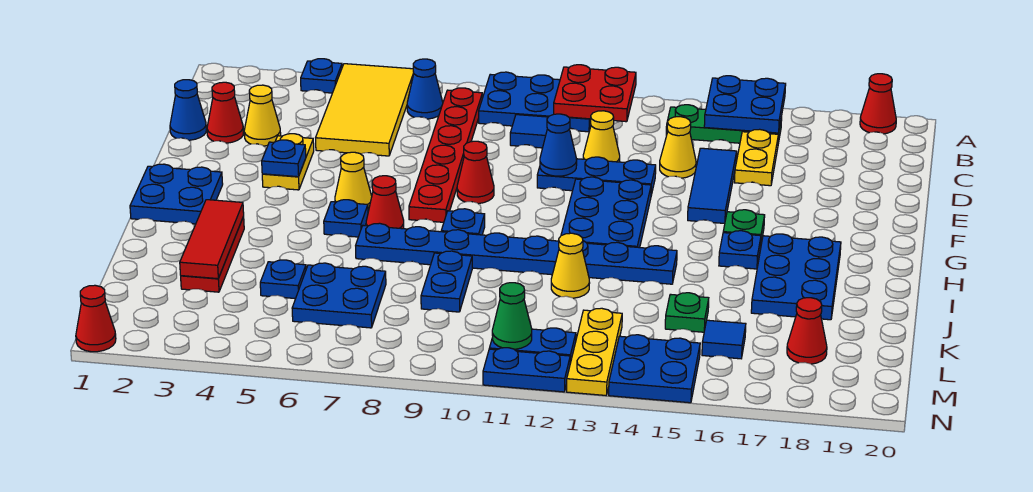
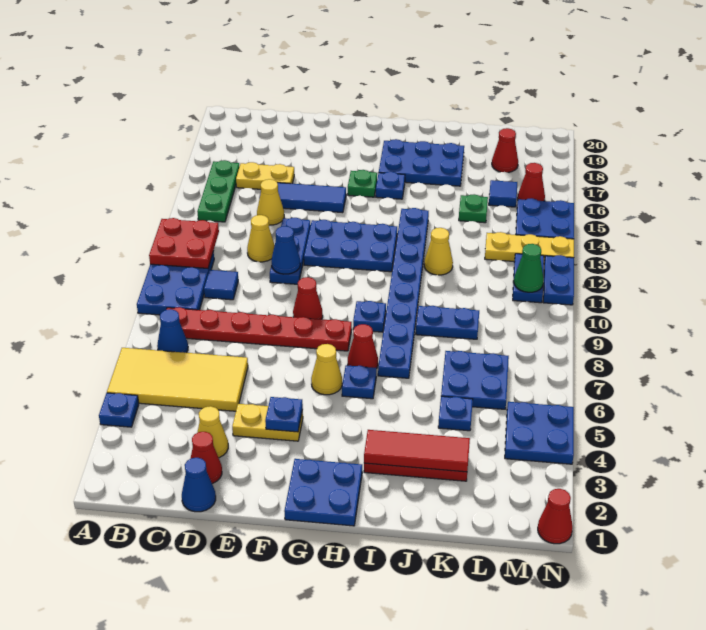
blue 2x2 plate [704,76,786,133] -> blue 2x2 plate moved to [505,402,574,464]
red 1x1 cone [860,74,896,134] -> red 1x1 cone moved to [518,163,545,201]

